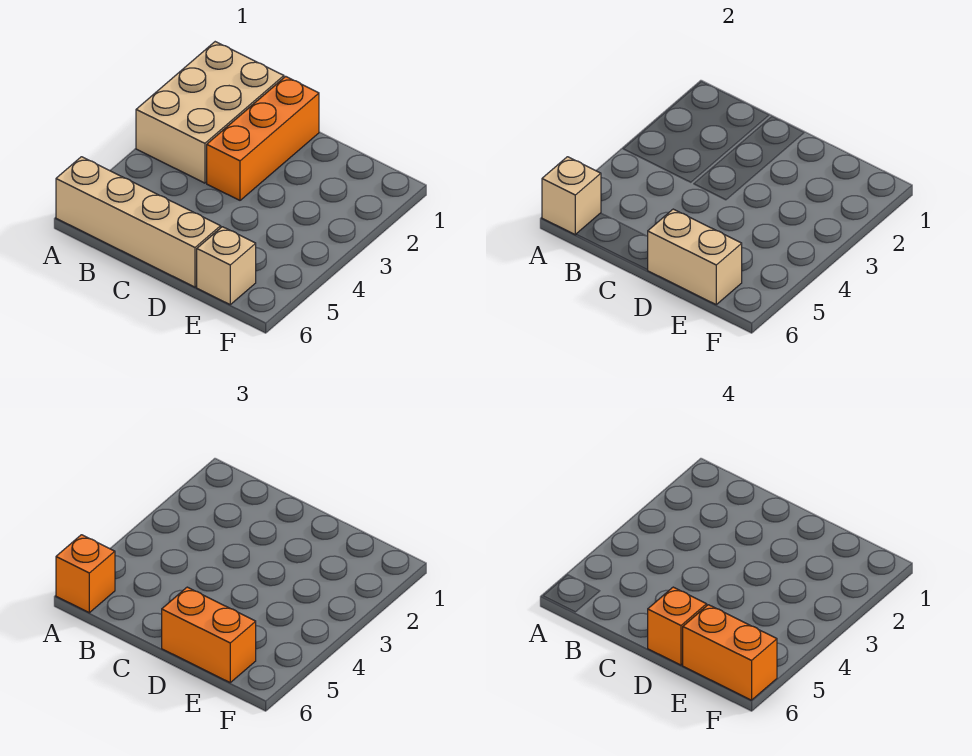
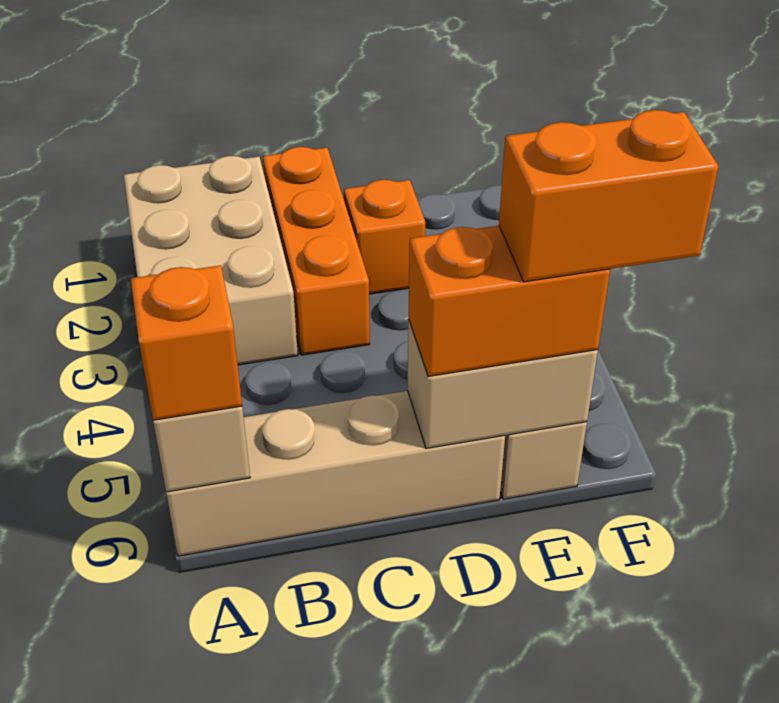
orange 1x1 brick [648,587,707,665] -> orange 1x1 brick moved to [344,180,425,294]

